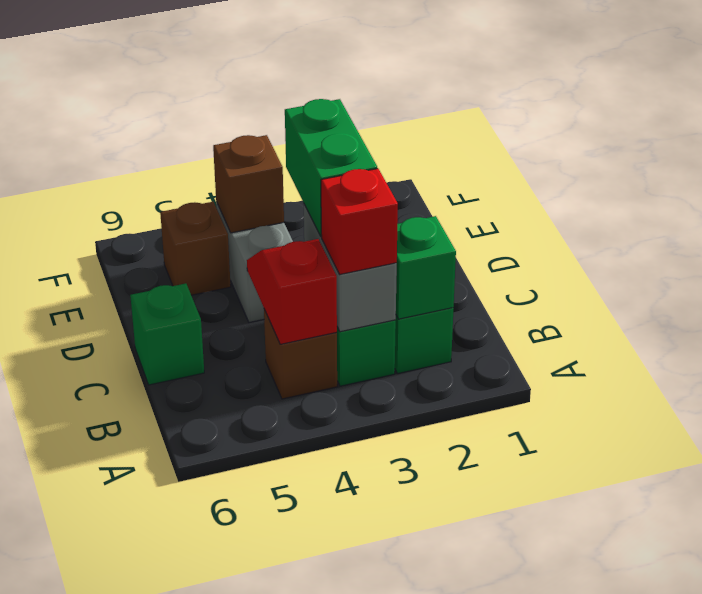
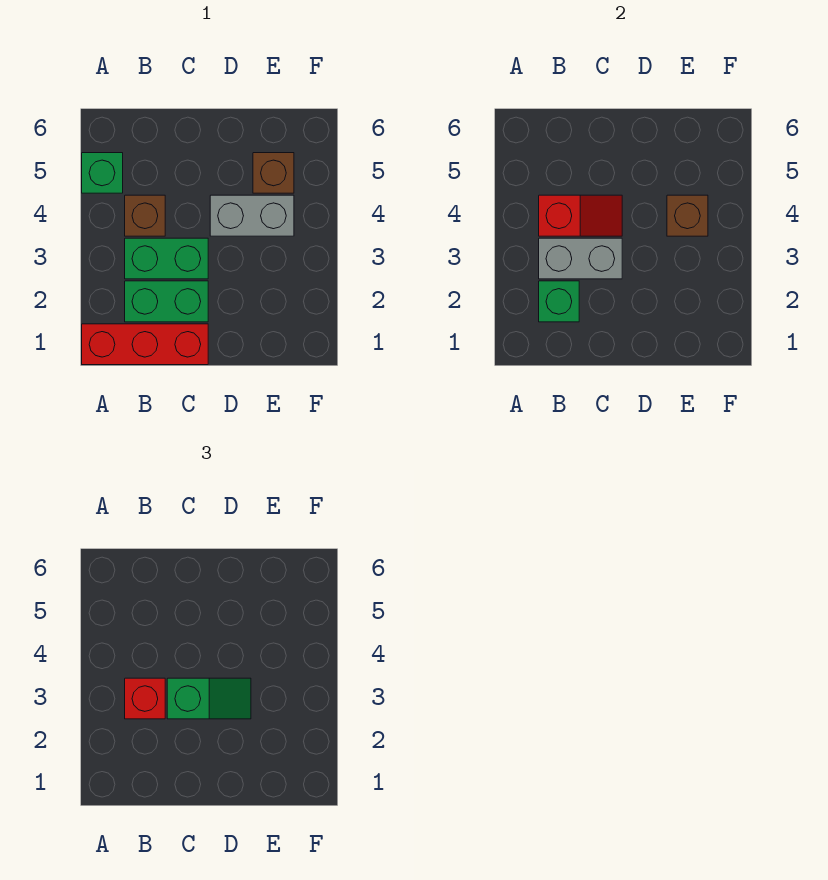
none -> red 1x3 brick [82,324,208,365]
green 1x2 brick [285,99,377,237] -> green 1x2 slope [167,678,251,719]
green 1x1 brick [130,283,204,385] -> green 1x1 brick moved to [82,153,123,193]

